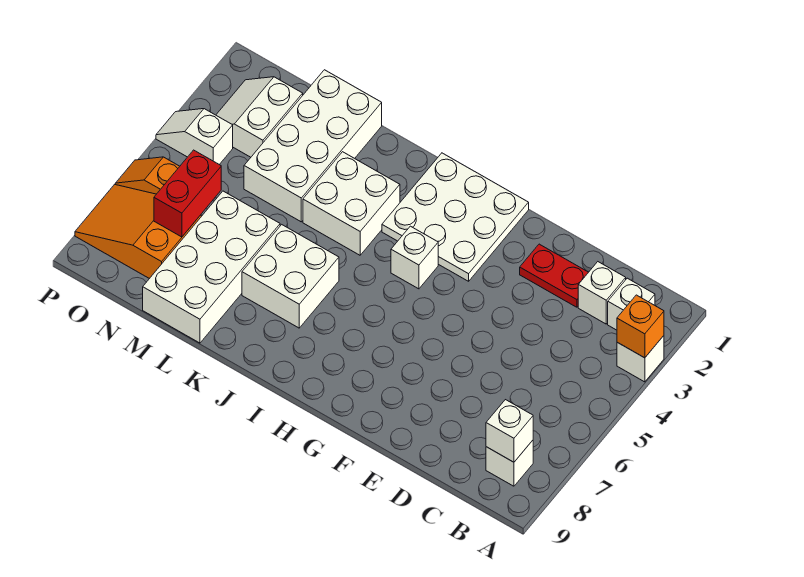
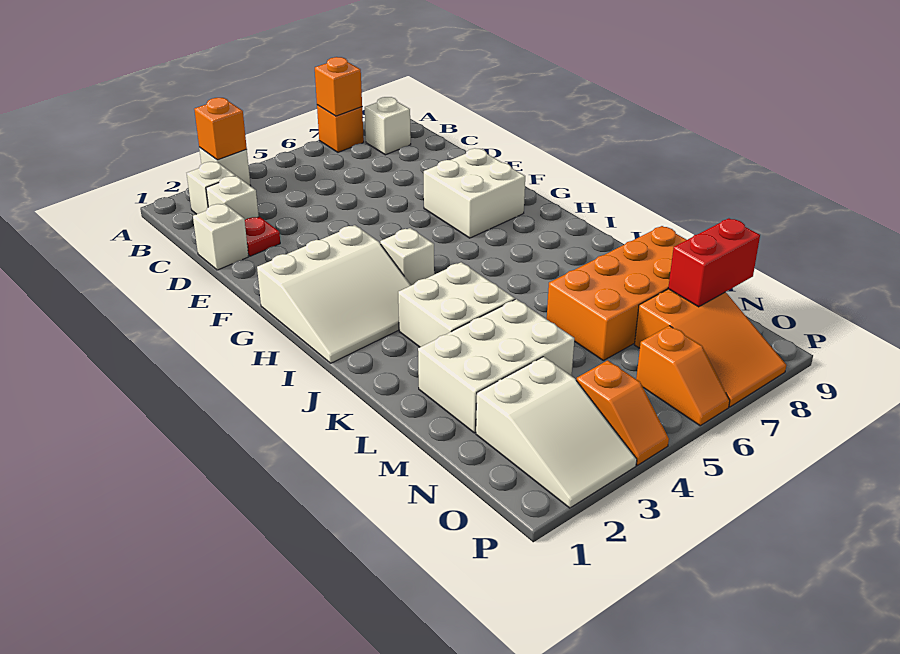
none -> orange 1x1 brick [317,105,364,152]
none -> orange 1x1 brick [315,57,362,116]
white 1x1 brick [486,400,533,462] -> white 1x1 brick moved to [193,204,249,270]
red 1x2 plate [520,244,588,307] -> red 1x1 plate [245,217,280,256]
white 3x3 plate [382,153,529,281] -> white 3x3 slope [257,225,411,363]
white 2x2 brick [242,225,339,328] -> white 2x2 brick moved to [424,148,525,238]
white 2x4 brick [244,70,382,222] -> white 2x3 brick [418,299,574,433]
white 2x4 brick [143,191,280,343] -> orange 2x4 brick [547,226,686,361]
white 2x2 slope [216,77,303,157] -> white 2x3 slope [476,357,637,508]
red 1x2 brick [154,150,221,237] -> red 1x2 brick moved to [668,218,760,307]
white 1x2 slope [156,109,233,165] -> orange 1x2 slope [576,360,669,465]

